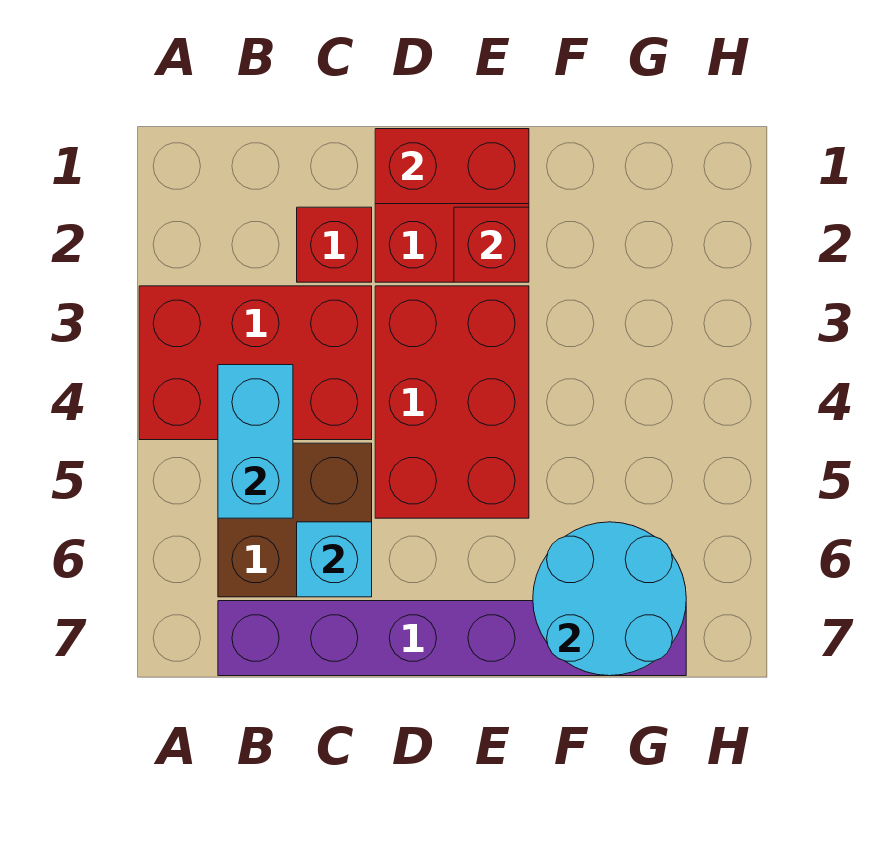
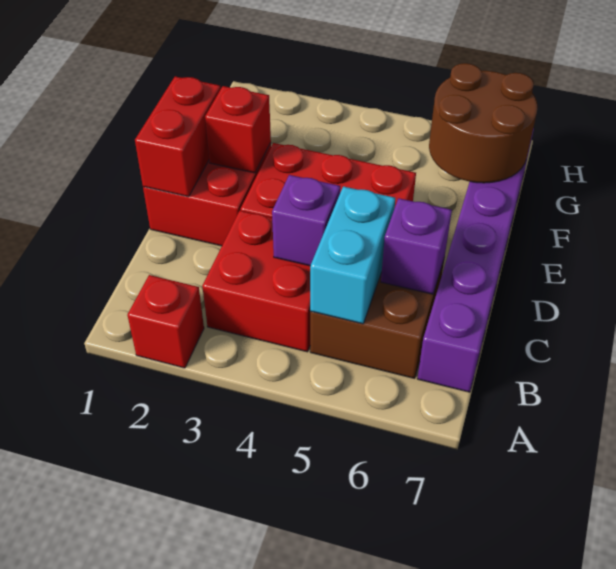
red 2x3 brick [139,286,372,440] -> red 2x2 brick [202,211,311,352]
cyan 1x2 brick [218,365,293,518] -> cyan 1x2 brick turned to [310,186,395,324]
red 1x1 brick [297,207,372,282] -> red 1x1 brick moved to [127,275,204,368]
none -> purple 1x1 brick [272,175,340,266]
cyan 1x1 brick [297,522,372,597] -> purple 1x1 brick [381,198,452,294]
cyan 2x2 round brick [533,522,686,676] -> brown 2x2 round brick [429,63,538,183]

